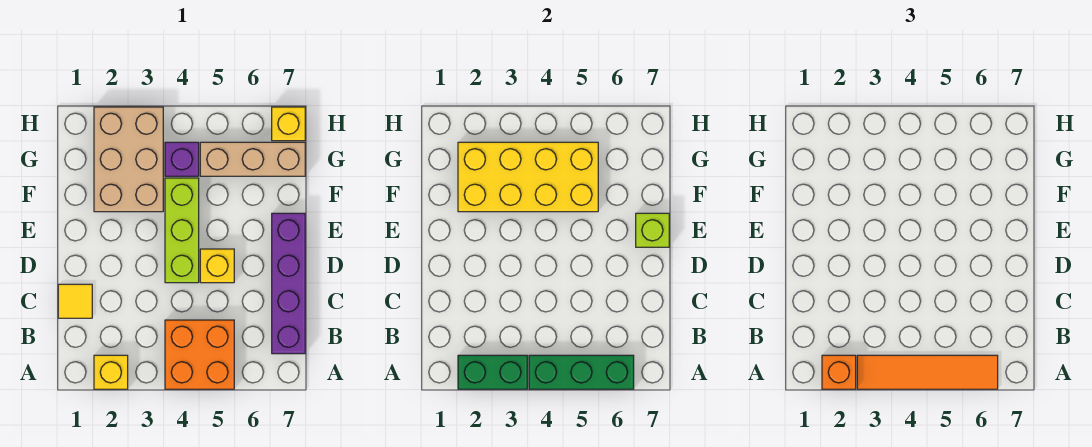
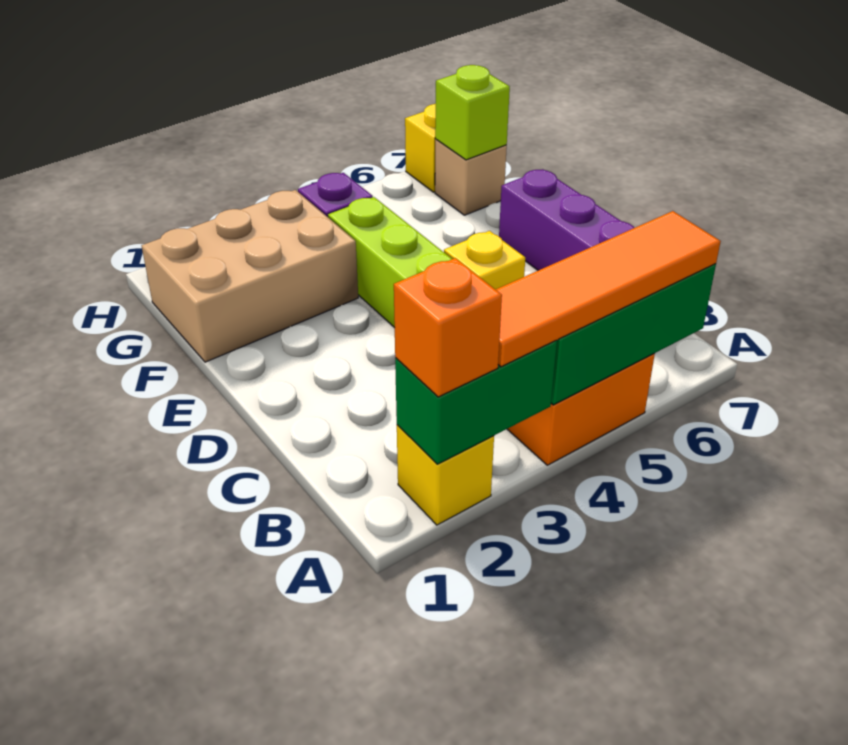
yellow 1x1 tile [58,284,92,318] -> none
lime 1x1 brick [636,213,669,247] -> lime 1x1 brick moved to [435,65,510,160]
tan 2x3 brick [94,107,163,212] -> tan 2x3 brick turned to [142,190,358,362]
yellow 2x4 brick [458,142,598,212] -> none
tan 1x3 brick [200,142,305,176] -> tan 1x1 brick [435,140,507,215]

